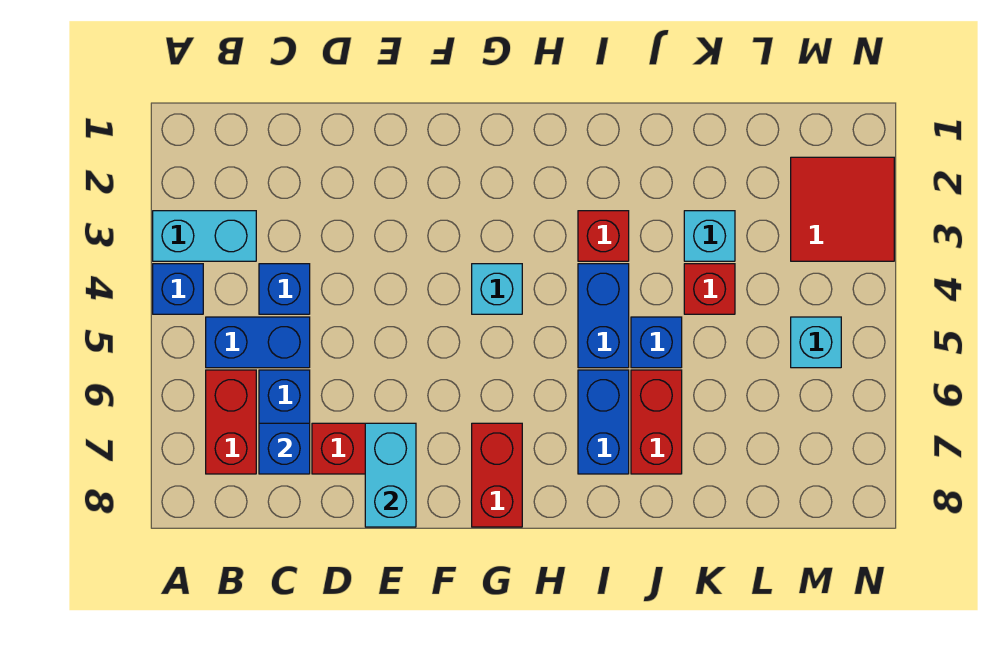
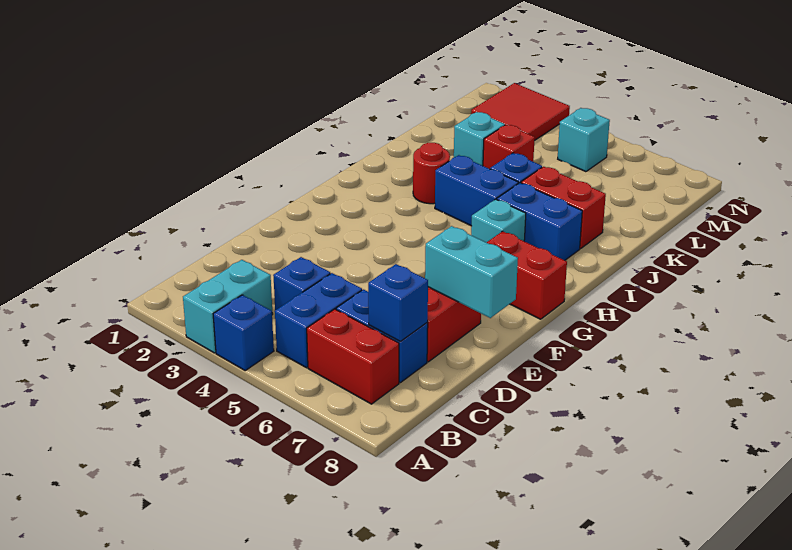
cyan 1x1 brick [472,264,522,314] -> cyan 1x1 brick moved to [471,199,526,243]
red 1x1 brick [578,211,629,261] -> red 1x1 round brick [413,143,450,204]

